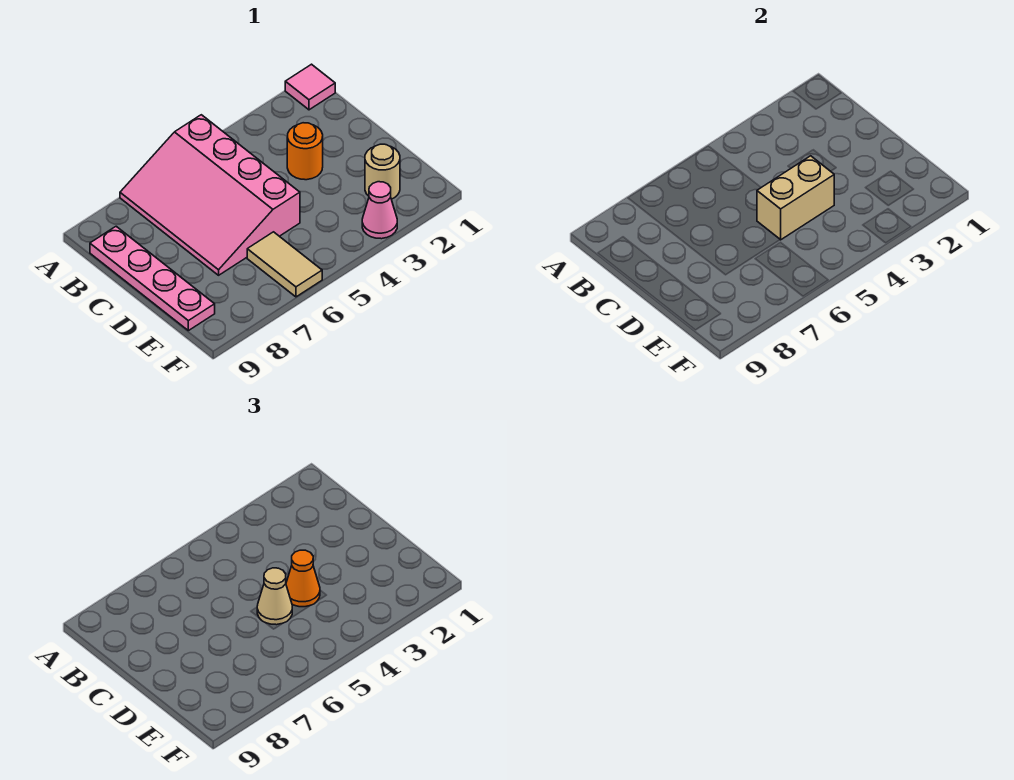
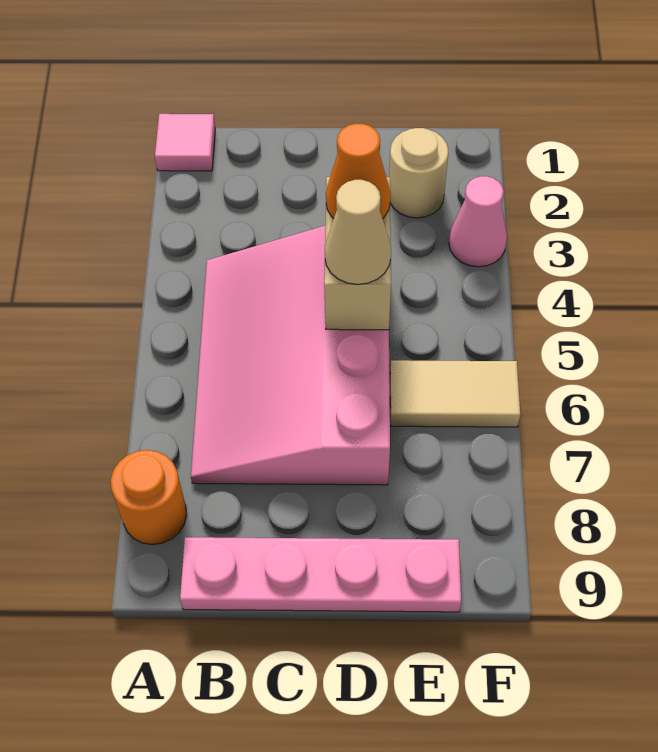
pink 3x4 slope [120,115,300,275] -> pink 3x4 slope turned to [191,225,390,485]
orange 1x1 round brick [287,123,323,180] -> orange 1x1 round brick moved to [111,450,187,545]

